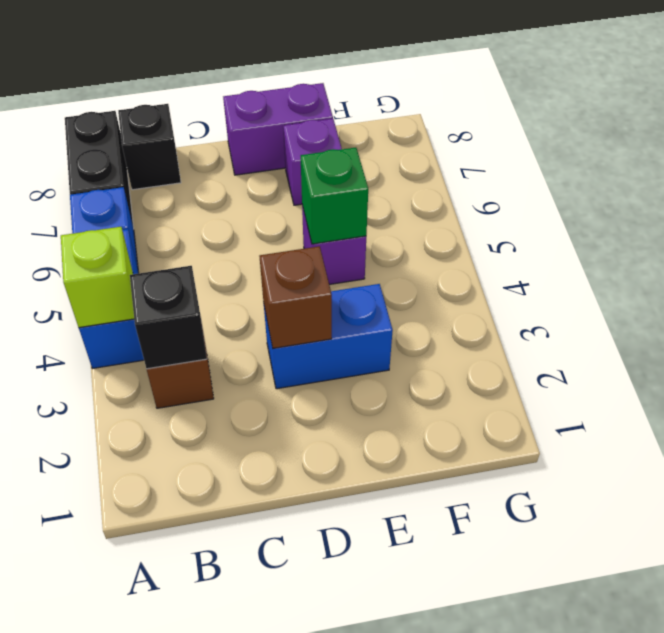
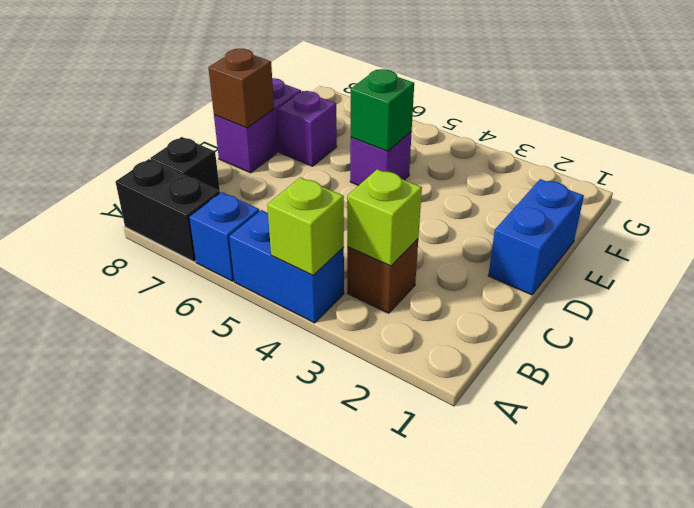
black 1x1 brick [130,266,207,369] -> lime 1x1 brick [347,169,422,266]
blue 1x2 brick [264,284,393,389] -> blue 1x2 brick moved to [488,179,584,295]
brown 1x1 brick [260,246,332,348] -> brown 1x1 brick moved to [208,49,274,128]

